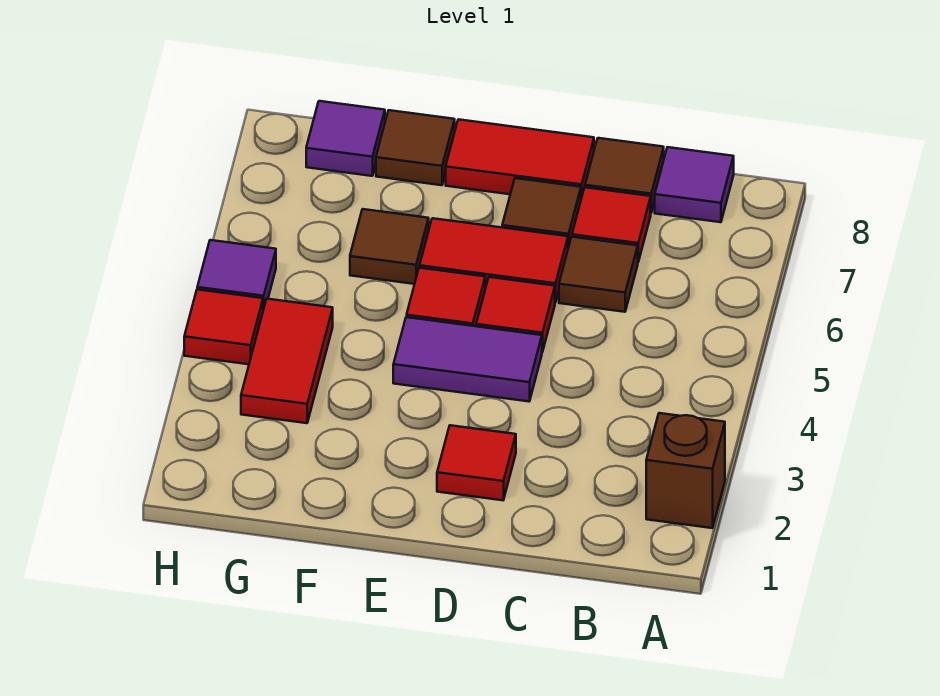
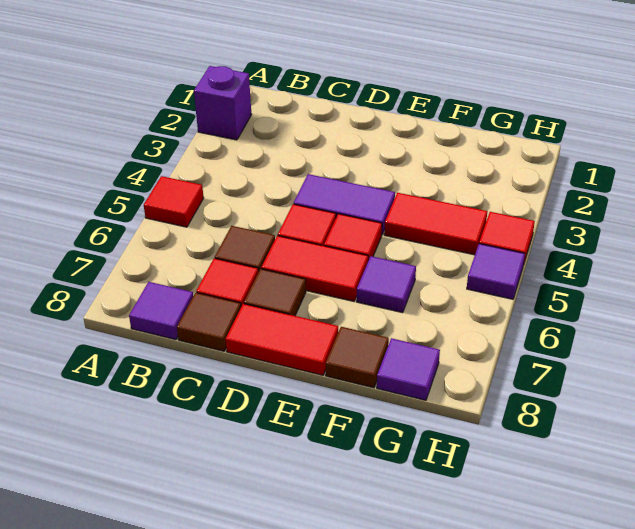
brown 1x1 brick [646,413,725,528] -> purple 1x1 brick [194,66,252,140]
red 1x1 tile [437,425,516,500] -> red 1x1 tile moved to [144,176,204,227]
brown 1x1 tile [350,209,429,284] -> purple 1x1 tile [357,256,416,313]
red 1x2 tile [241,299,333,423] -> red 1x2 tile turned to [384,193,487,255]

